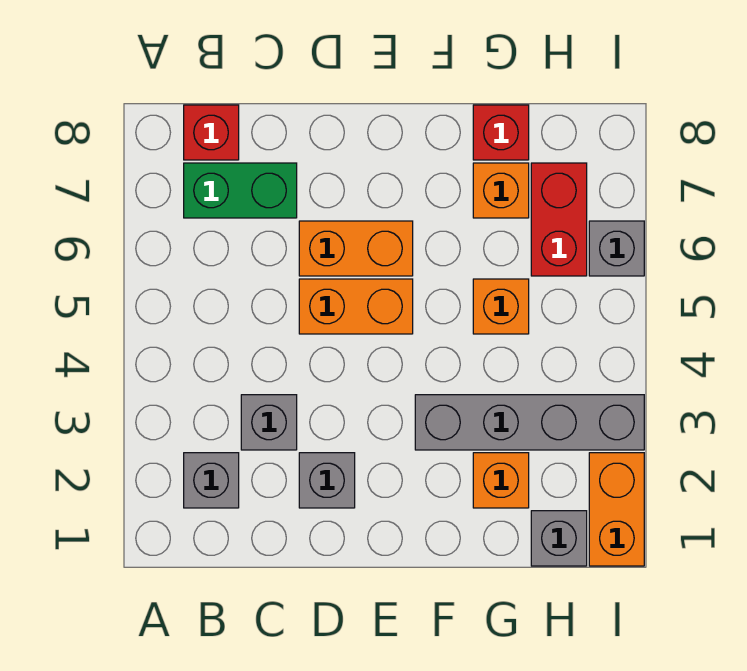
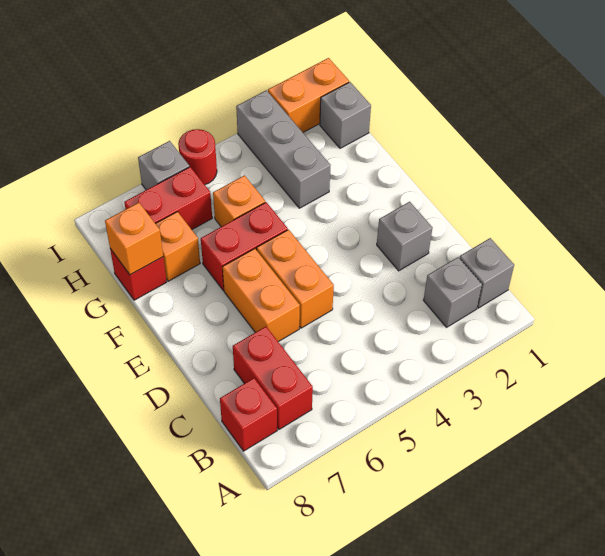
green 1x2 brick [184,163,297,218] -> red 1x2 brick [233,327,313,429]
grey 1x1 brick [241,395,297,450] -> grey 1x1 brick moved to [460,238,514,308]
grey 1x4 brick [415,395,644,450] -> grey 1x3 brick [236,90,331,208]
none -> red 1x2 brick [201,202,288,290]
orange 1x1 brick [473,453,529,508] -> orange 1x1 brick moved to [105,203,163,275]
none -> red 1x1 round brick [178,129,217,185]

